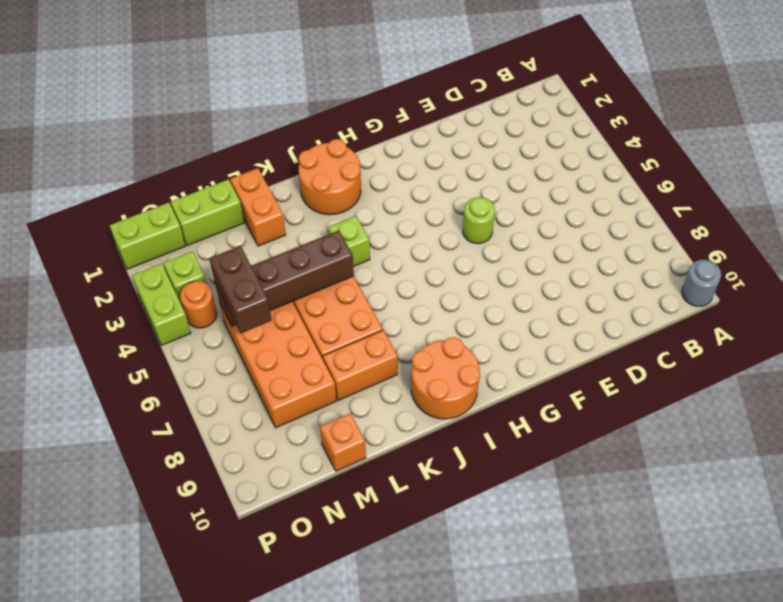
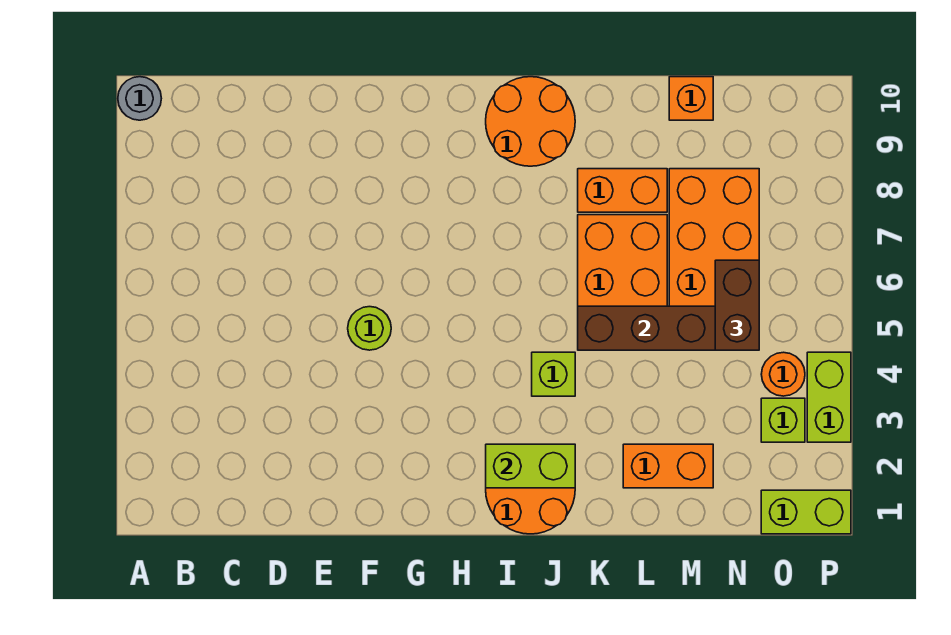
orange 1x2 brick [230,168,286,246] -> orange 1x2 brick turned to [623,444,713,488]
lime 1x2 brick [171,179,244,246] -> lime 1x2 brick moved to [486,444,575,488]

